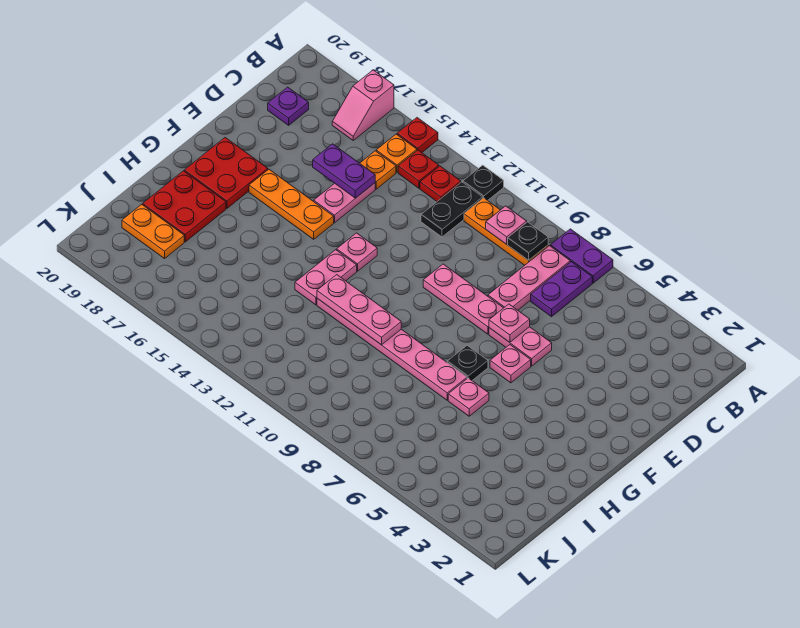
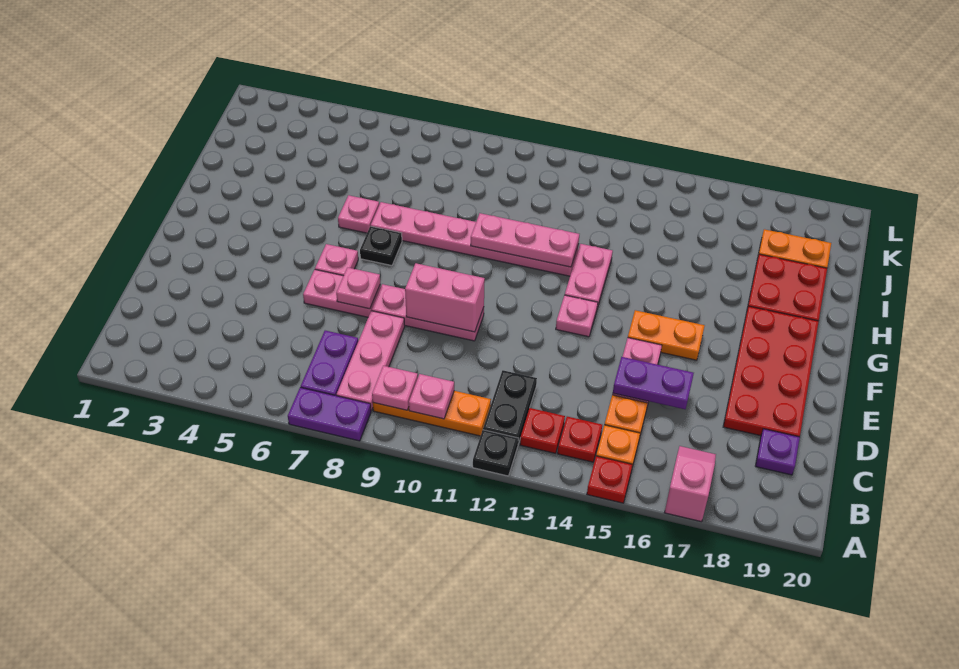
black 1x1 plate [508,222,548,260] -> pink 1x1 plate [372,366,418,410]
none -> pink 1x2 brick [405,263,485,332]
orange 1x3 plate [249,169,334,239] -> orange 1x2 plate [628,310,705,360]
red 2x2 plate [184,138,268,208] -> red 2x4 plate [723,306,819,437]

